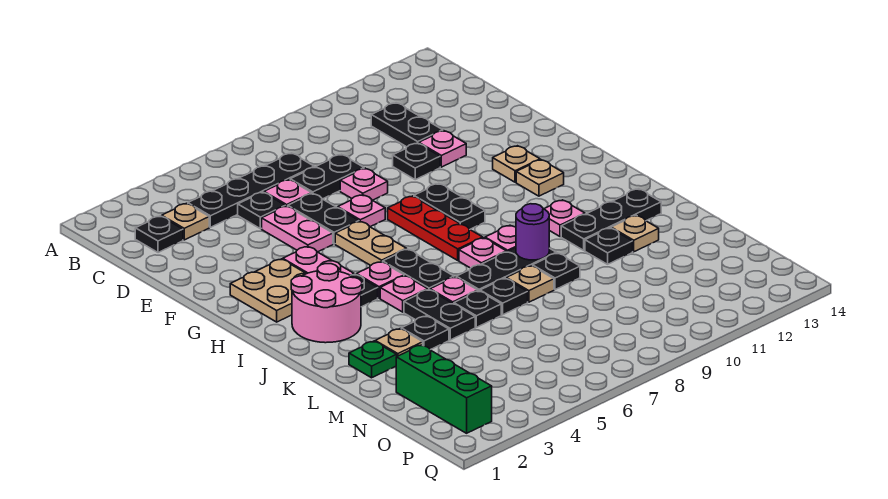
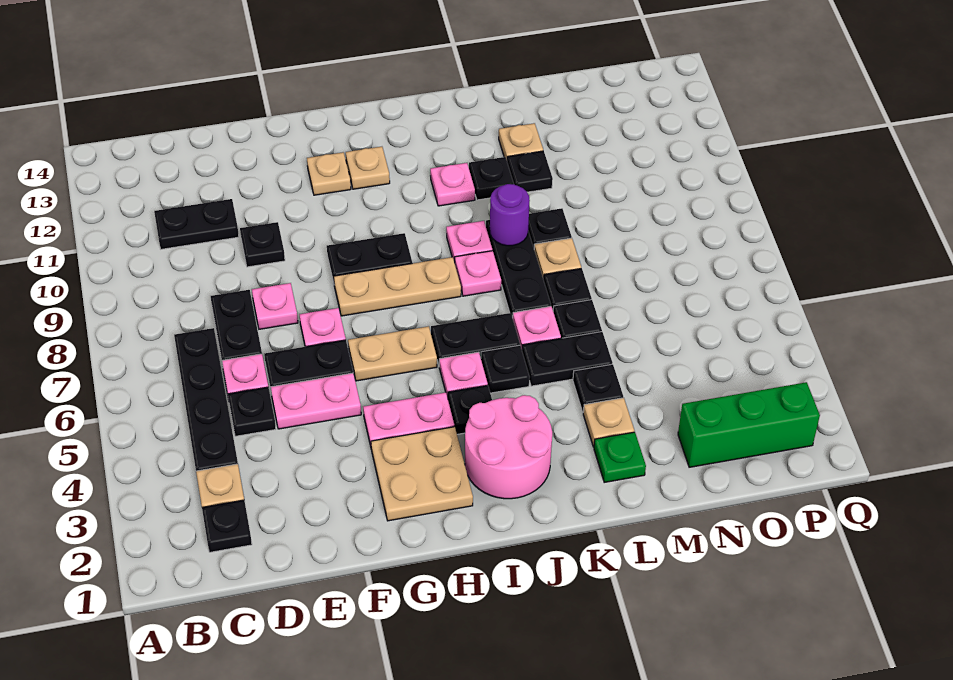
pink 1x1 plate [419,131,466,167] -> none
red 1x3 plate [388,196,483,260] -> tan 1x3 plate [334,257,461,316]
pink 1x1 plate [380,276,428,312] -> black 1x1 plate [481,345,530,393]
black 1x3 plate [561,189,661,250] -> black 1x1 plate [469,157,514,200]

